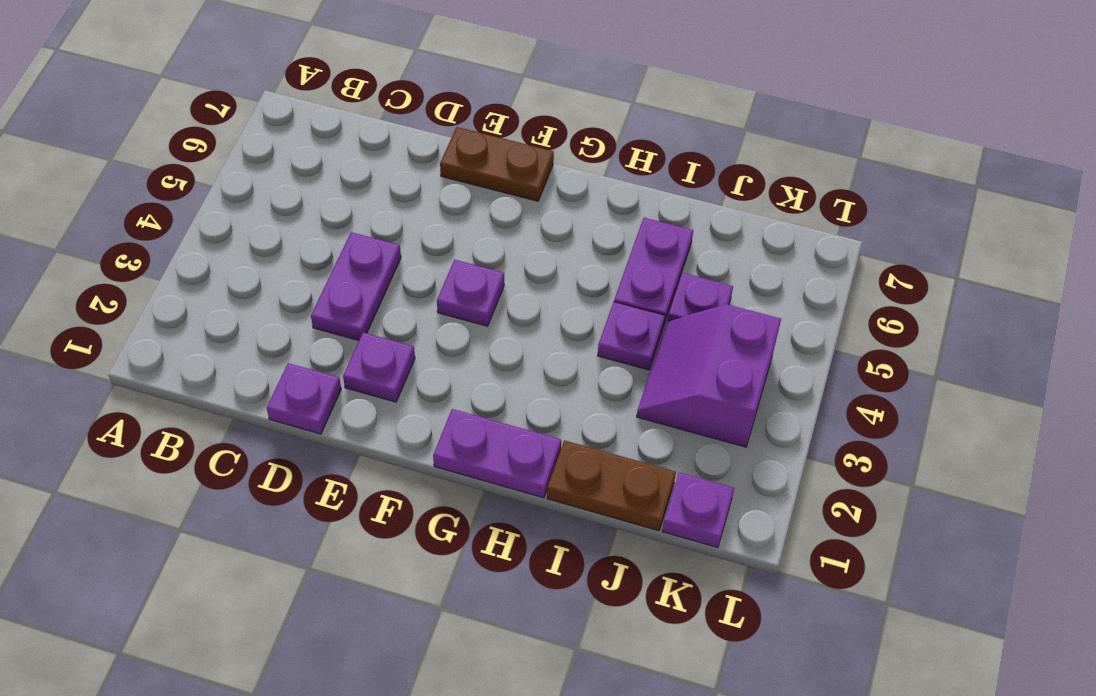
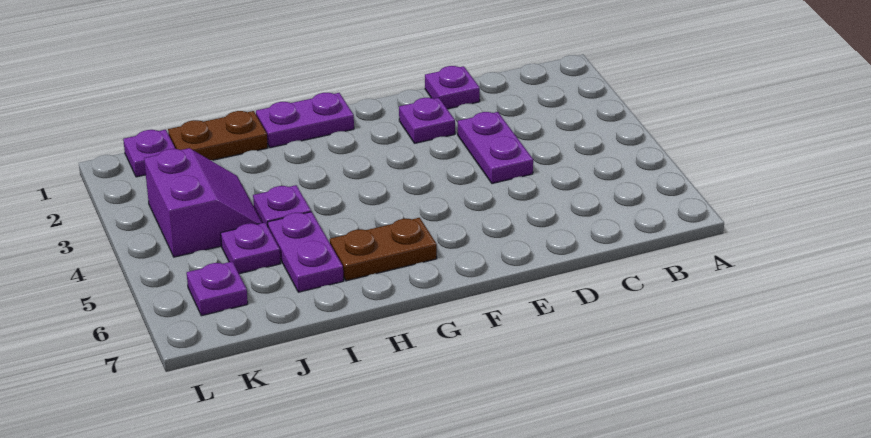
brown 1x2 plate [440,127,554,201] -> brown 1x2 plate moved to [330,218,437,281]
purple 1x1 plate [437,260,504,326] -> purple 1x1 plate moved to [187,261,248,316]

